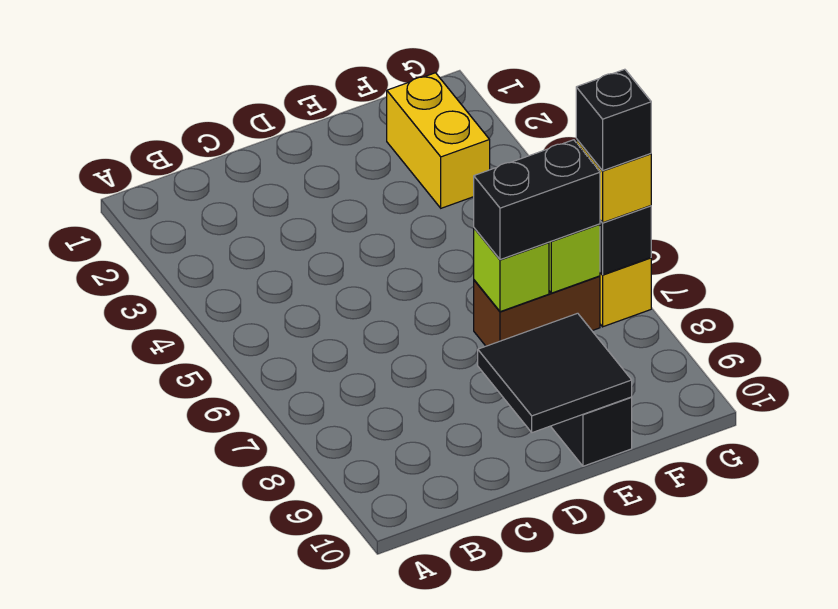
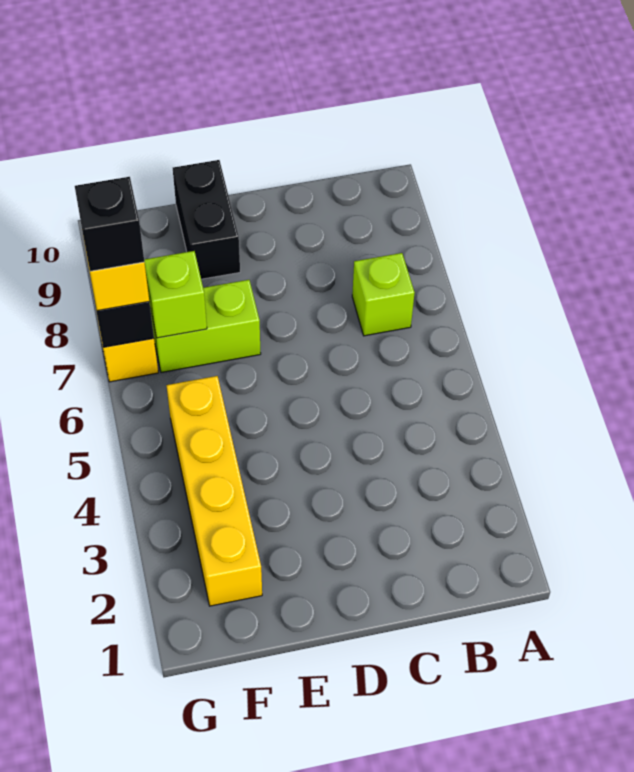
black 2x2 tile [478,313,632,433] -> none
brown 1x2 brick [474,276,600,346] -> lime 1x2 brick [150,280,261,373]
lime 1x1 brick [474,228,549,312] -> lime 1x1 brick moved to [352,253,415,336]
black 1x2 brick [474,140,600,260] -> none
yellow 1x2 brick [387,73,490,208] -> yellow 1x4 brick [166,376,262,606]

